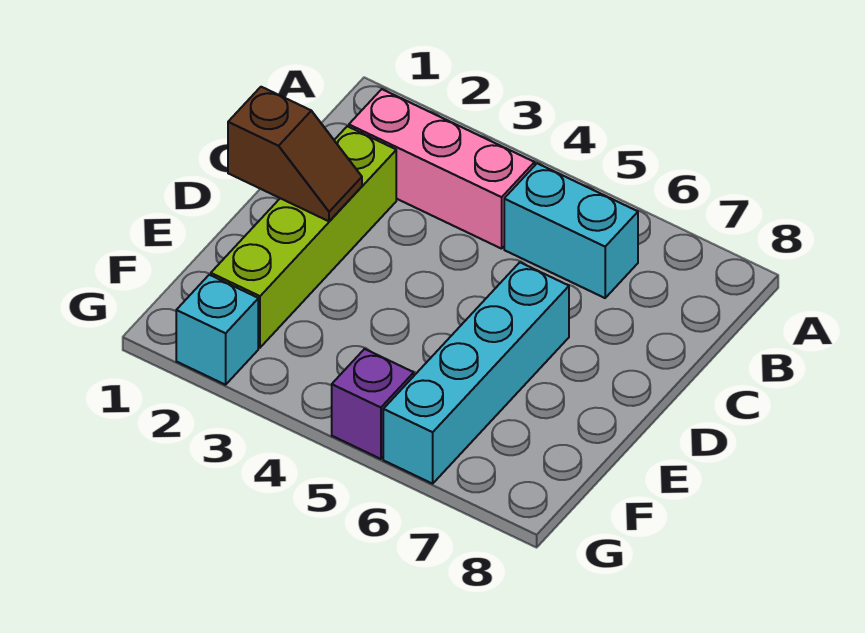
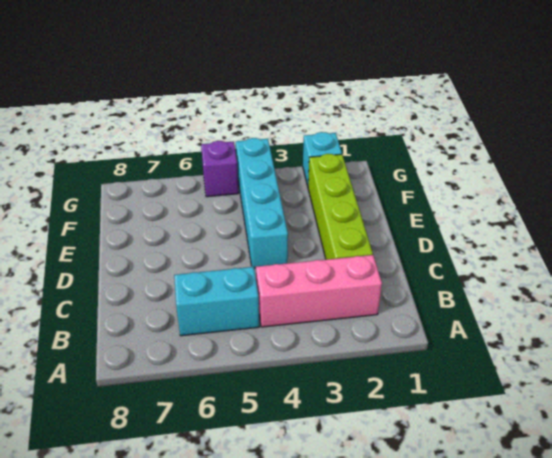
brown 1x2 slope [228,87,362,221] -> none
cyan 1x4 brick [383,262,569,484] -> cyan 1x4 brick moved to [236,138,288,268]

